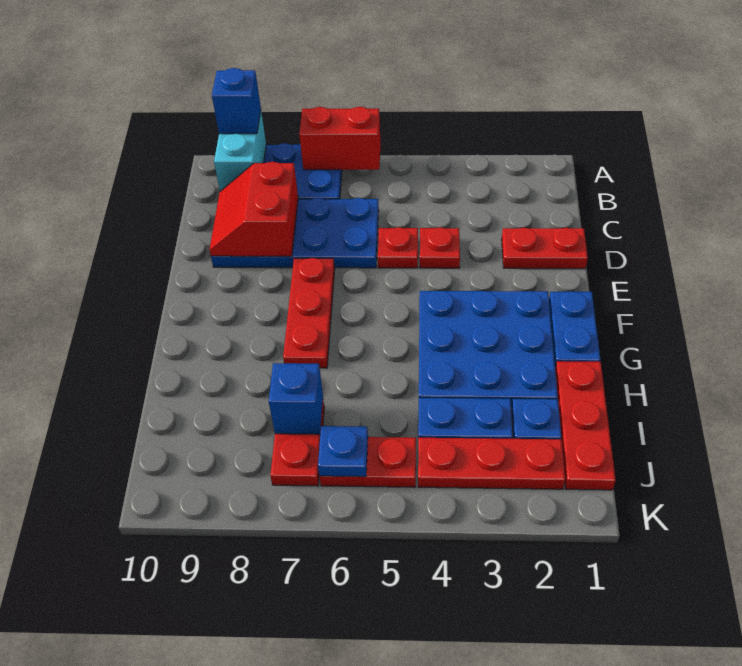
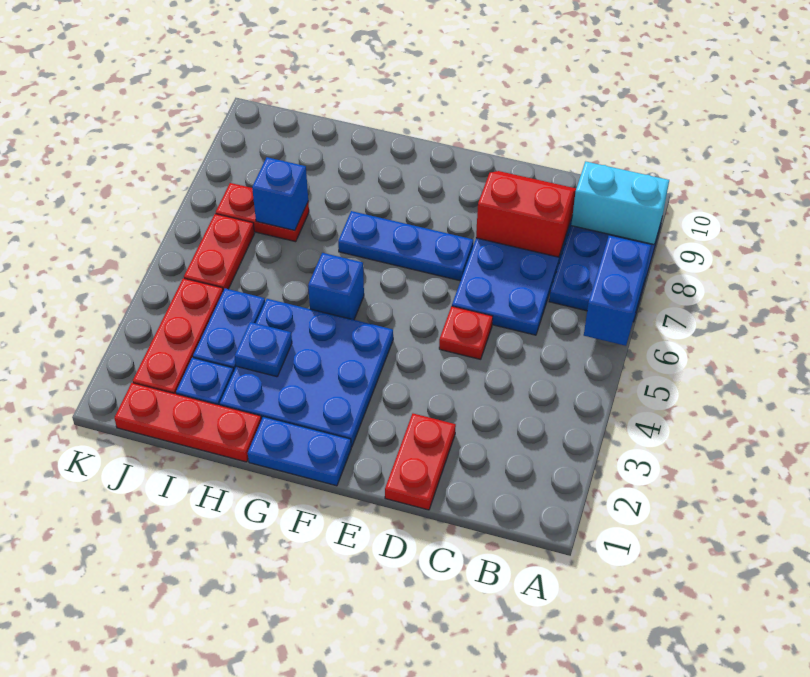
red 1x2 brick [299,107,380,170] -> blue 1x2 brick [584,236,651,346]
blue 1x1 brick [212,68,261,134] -> blue 1x1 brick moved to [308,253,364,320]
red 1x1 plate [420,227,460,268] -> none
red 1x3 plate [283,258,335,368] -> blue 1x3 plate [338,211,473,281]
blue 1x1 plate [318,426,368,477] -> blue 1x1 plate moved to [235,322,292,377]

